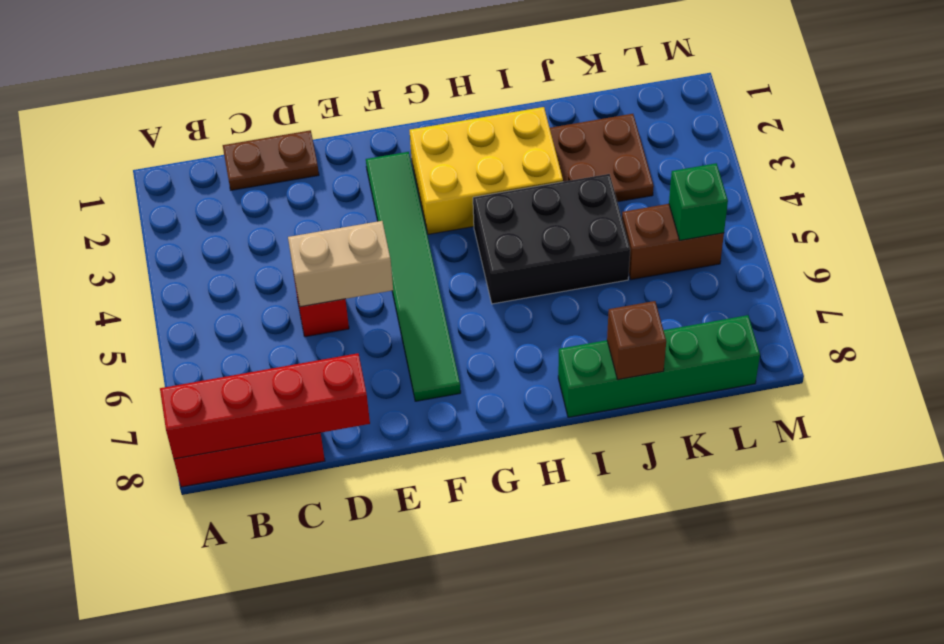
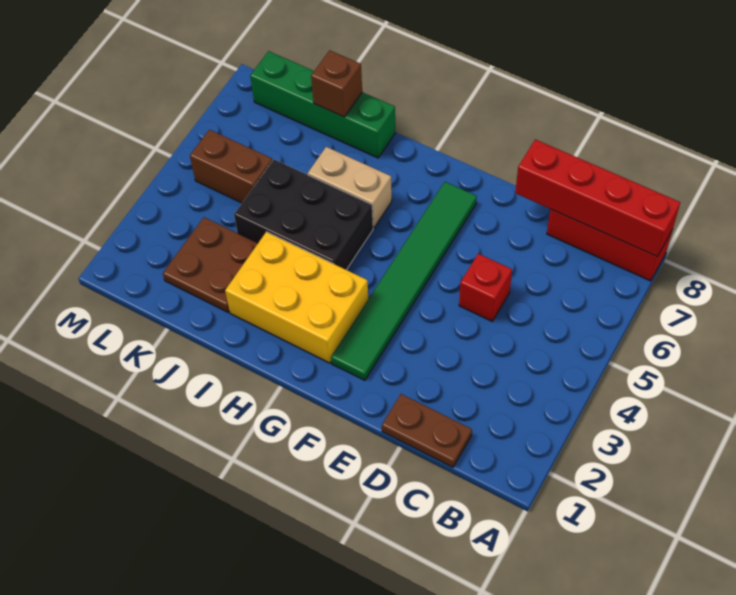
tan 1x2 brick [288,221,393,307] -> tan 1x2 brick moved to [308,147,392,228]
green 1x1 brick [669,163,728,240] -> none

